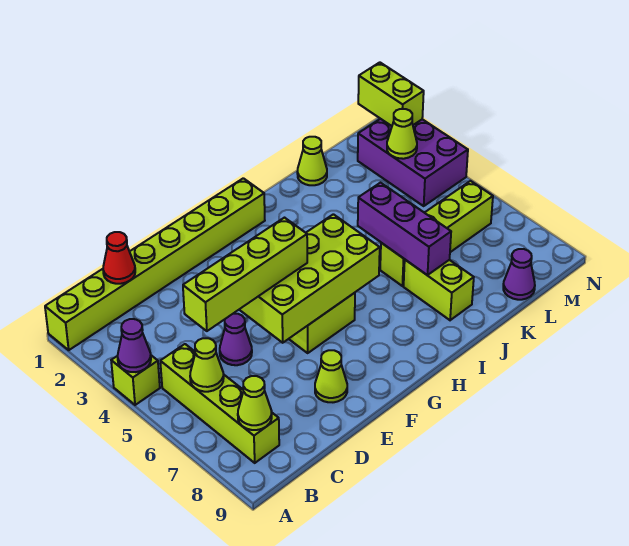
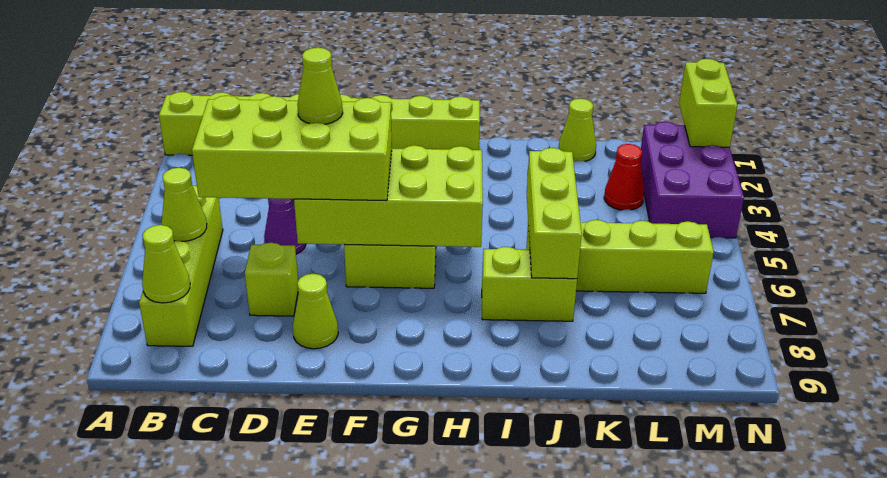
lime 1x1 brick [111,355,160,405] -> lime 1x1 brick moved to [245,242,298,316]
purple 1x1 cone [118,319,151,372] -> none
red 1x1 cone [103,232,135,284] -> red 1x1 cone moved to [604,144,644,210]
lime 1x4 brick [183,218,307,331] -> lime 2x4 brick [192,96,392,201]
purple 1x3 brick [358,183,451,275] -> lime 1x3 brick [527,148,582,279]
lime 1x2 brick [404,260,474,320] -> lime 1x2 brick turned to [482,247,577,321]
purple 1x1 cone [503,249,535,300] -> none
lime 1x1 cone [387,109,417,159] -> lime 1x1 cone moved to [297,48,343,124]

